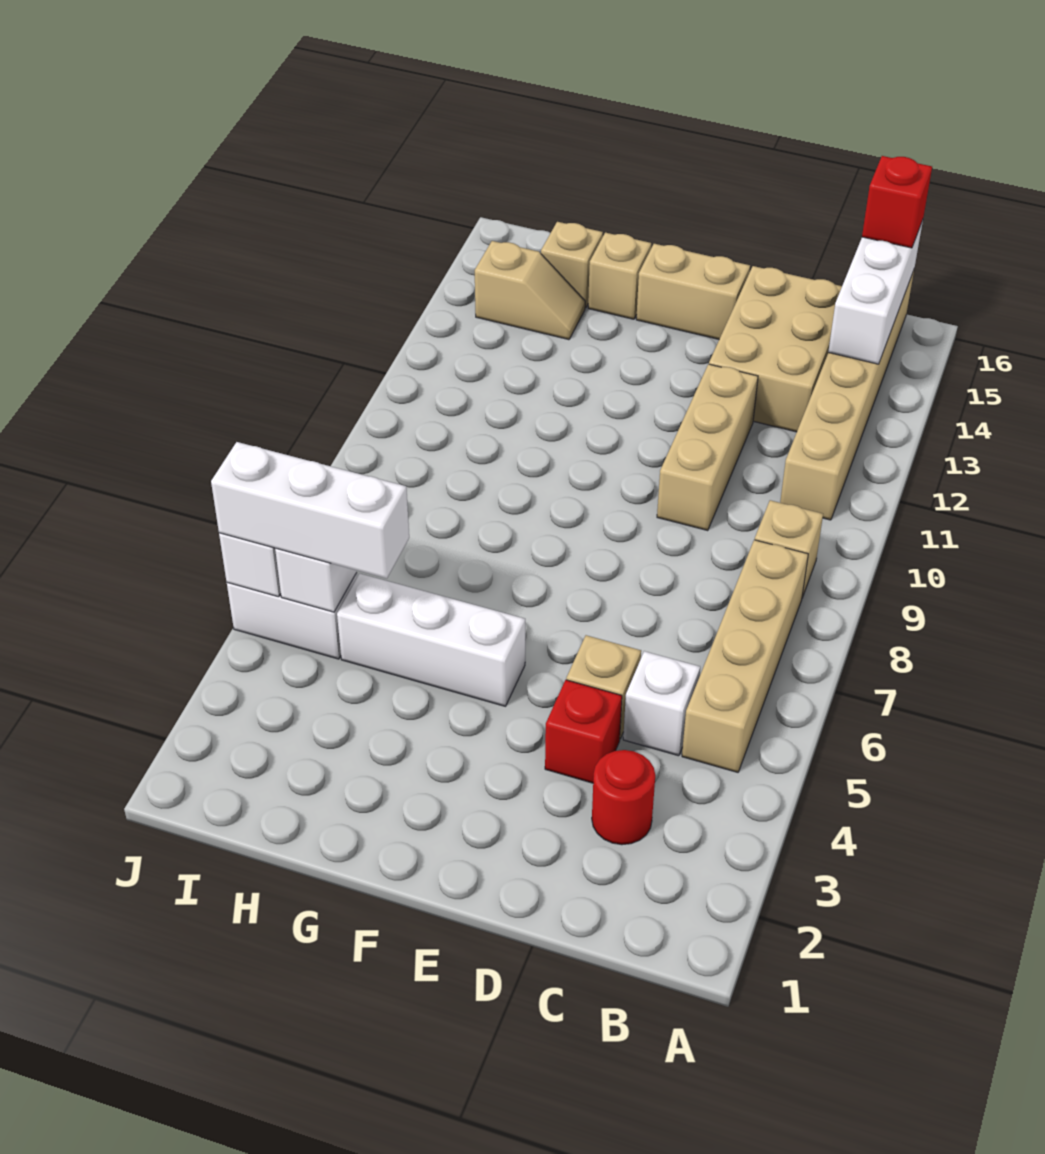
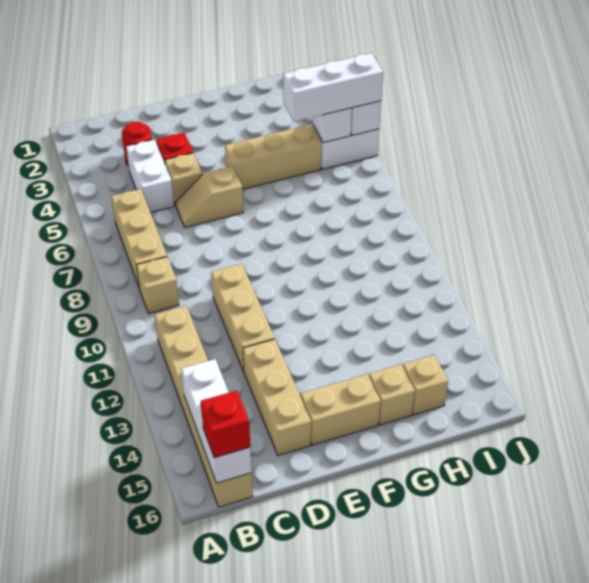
tan 1x4 brick [682,540,808,772] -> tan 1x3 brick [111,189,167,289]
white 1x1 brick [623,651,700,756] -> white 1x2 brick [126,140,174,213]
tan 2x3 brick [709,266,842,432] -> tan 1x3 brick [243,339,311,455]
white 1x3 brick [337,574,525,706] -> tan 1x3 brick [225,125,322,189]
tan 1x2 slope [475,241,585,340] -> tan 1x2 slope moved to [176,166,243,228]

